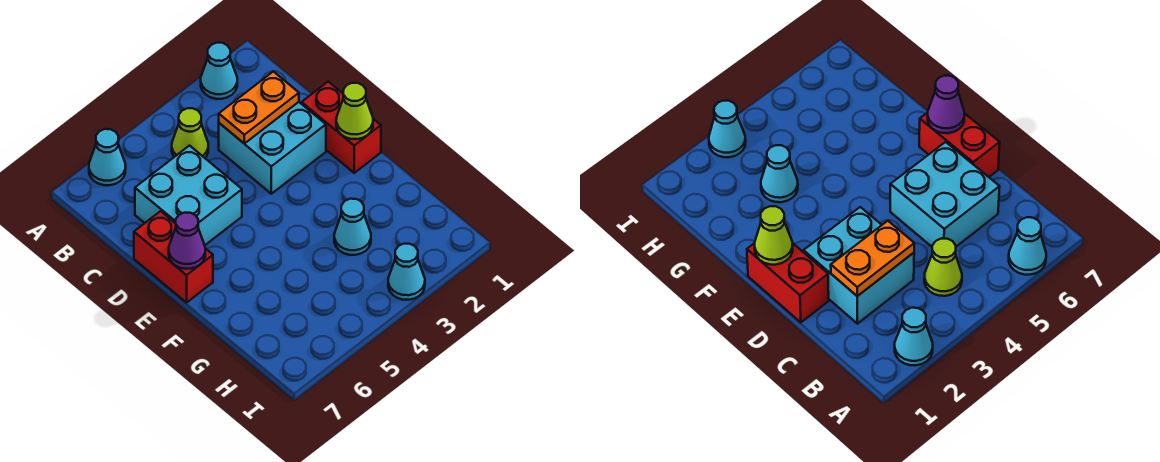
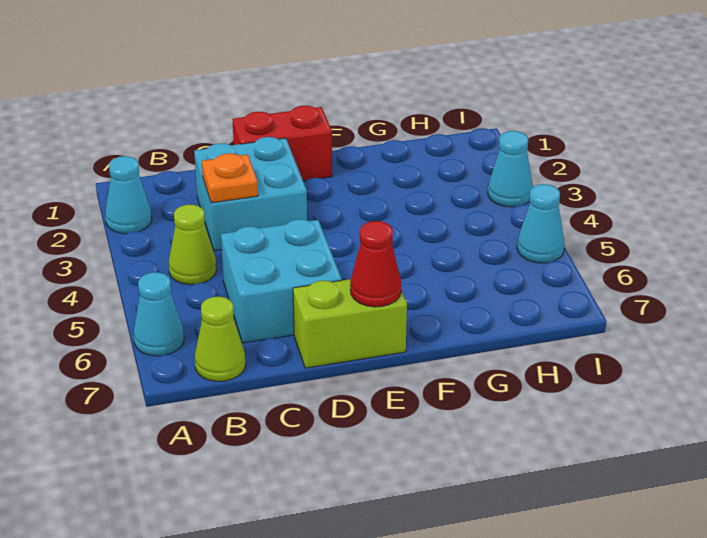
orange 1x2 plate [219,71,299,144] -> orange 1x1 plate [202,153,258,203]
red 1x2 brick [134,211,213,303] -> lime 1x2 brick [293,279,407,368]
lime 1x1 cone [336,83,373,139] -> lime 1x1 cone moved to [195,297,246,381]
purple 1x1 cone [169,213,205,269] -> red 1x1 cone [350,221,401,307]
cyan 1x1 cone [334,199,371,255] -> cyan 1x1 cone moved to [517,184,565,263]

